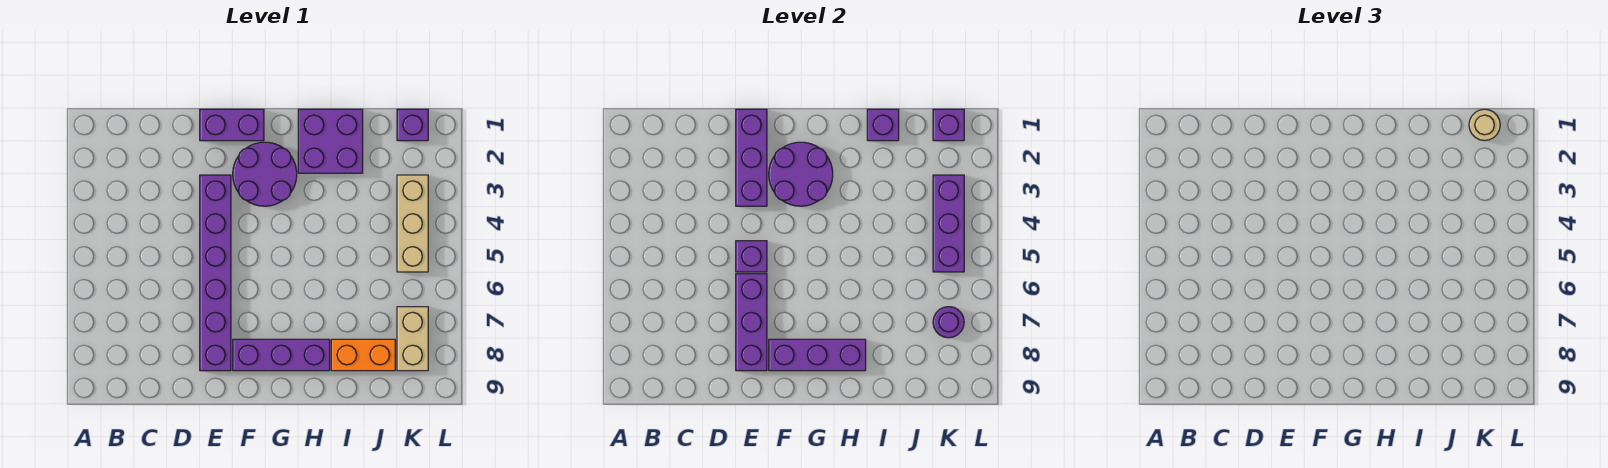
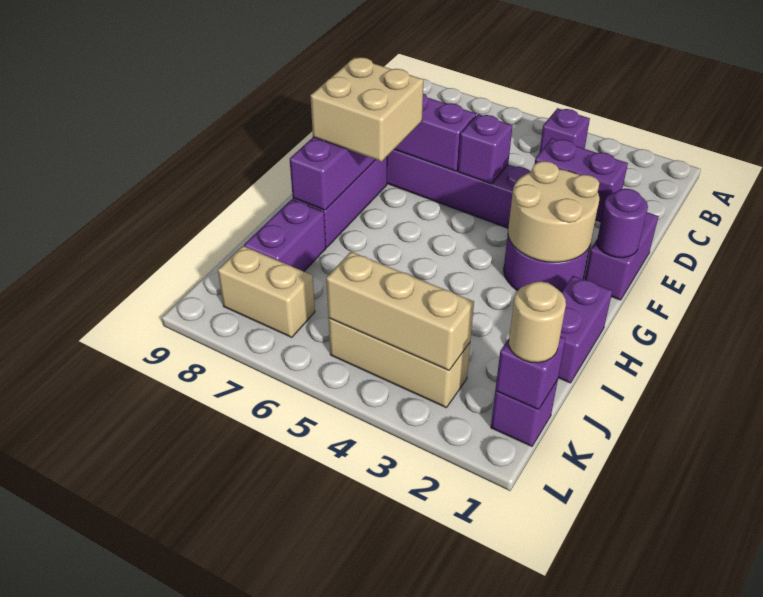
purple 1x3 brick [736,109,767,206] -> purple 1x2 brick [535,138,628,222]
purple 2x2 round brick [769,142,833,206] -> tan 2x2 round brick [508,161,599,262]
none -> tan 2x2 brick [310,57,424,162]
purple 2x2 brick [298,109,363,173] -> purple 1x2 brick [558,276,612,383]
purple 1x1 brick [867,109,899,141] -> purple 1x1 brick moved to [539,108,590,153]
orange 1x2 brick [331,339,395,371] -> purple 1x2 brick [244,199,326,271]
purple 1x3 brick [933,175,964,272] -> tan 1x3 brick [326,252,474,371]
purple 1x1 round brick [933,307,964,338] -> purple 1x1 round brick moved to [597,189,648,258]

